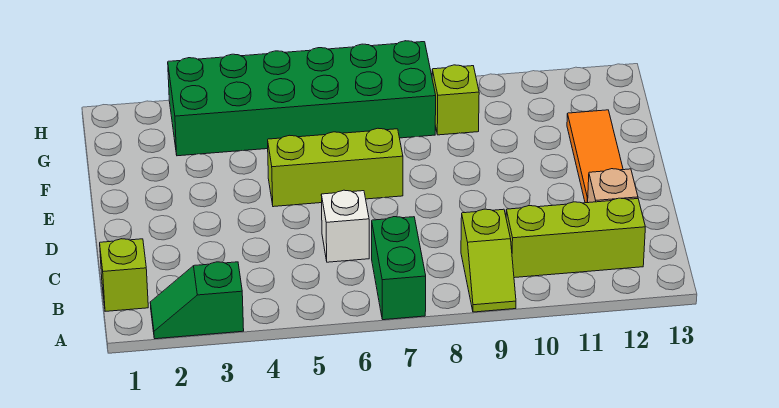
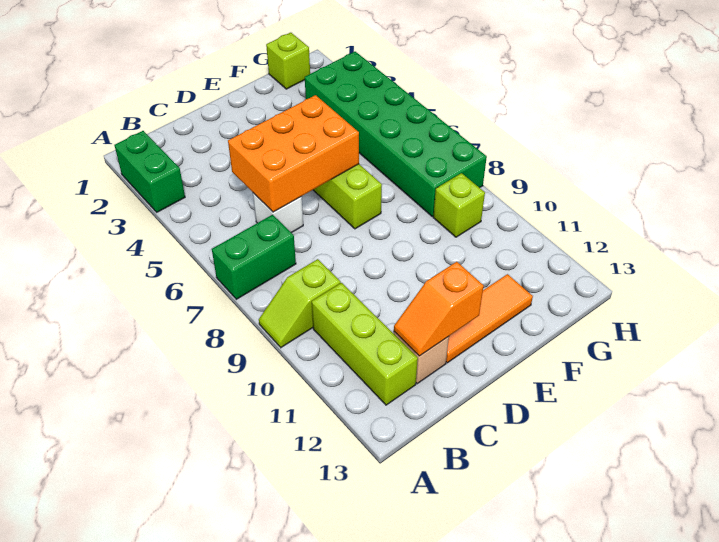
green 1x2 slope [150,262,244,339] -> green 1x2 brick [114,131,185,212]
lime 1x1 brick [100,239,148,311] -> lime 1x1 brick moved to [266,33,310,89]
none -> orange 2x3 brick [228,95,359,212]
none -> orange 1x2 slope [394,262,484,356]

